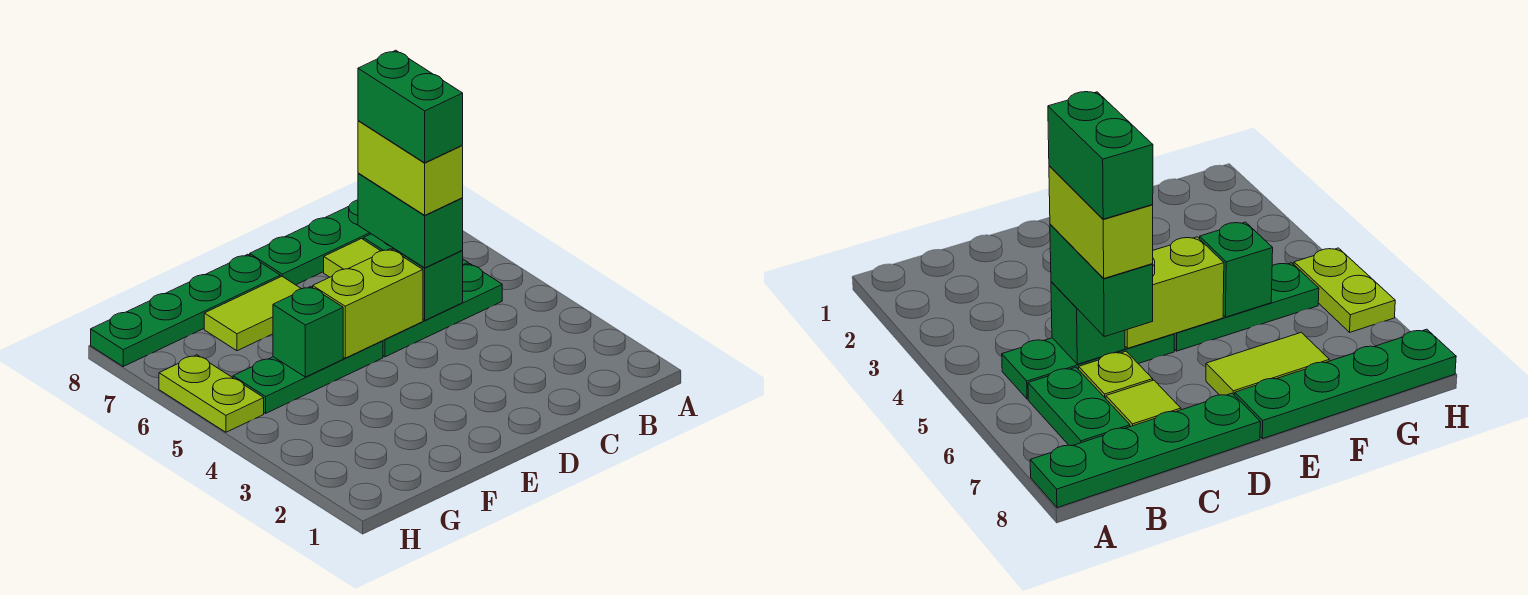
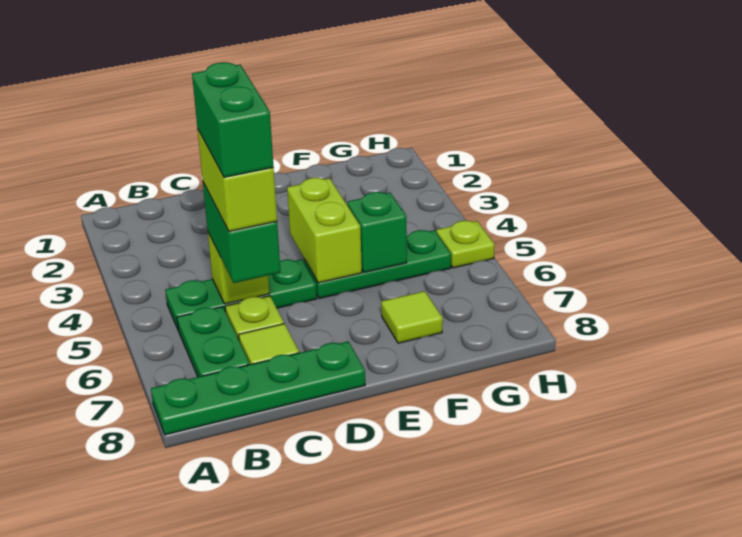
green 1x1 brick [392,248,463,320] -> lime 1x1 brick [208,233,269,304]
lime 1x2 brick [313,249,423,358] -> lime 1x2 brick turned to [287,178,362,283]
lime 1x2 tile [204,276,301,351] -> lime 1x1 tile [381,291,443,343]
green 1x4 plate [91,254,280,366] -> none
lime 1x2 plate [159,355,264,432] -> lime 1x1 plate [436,221,494,268]

